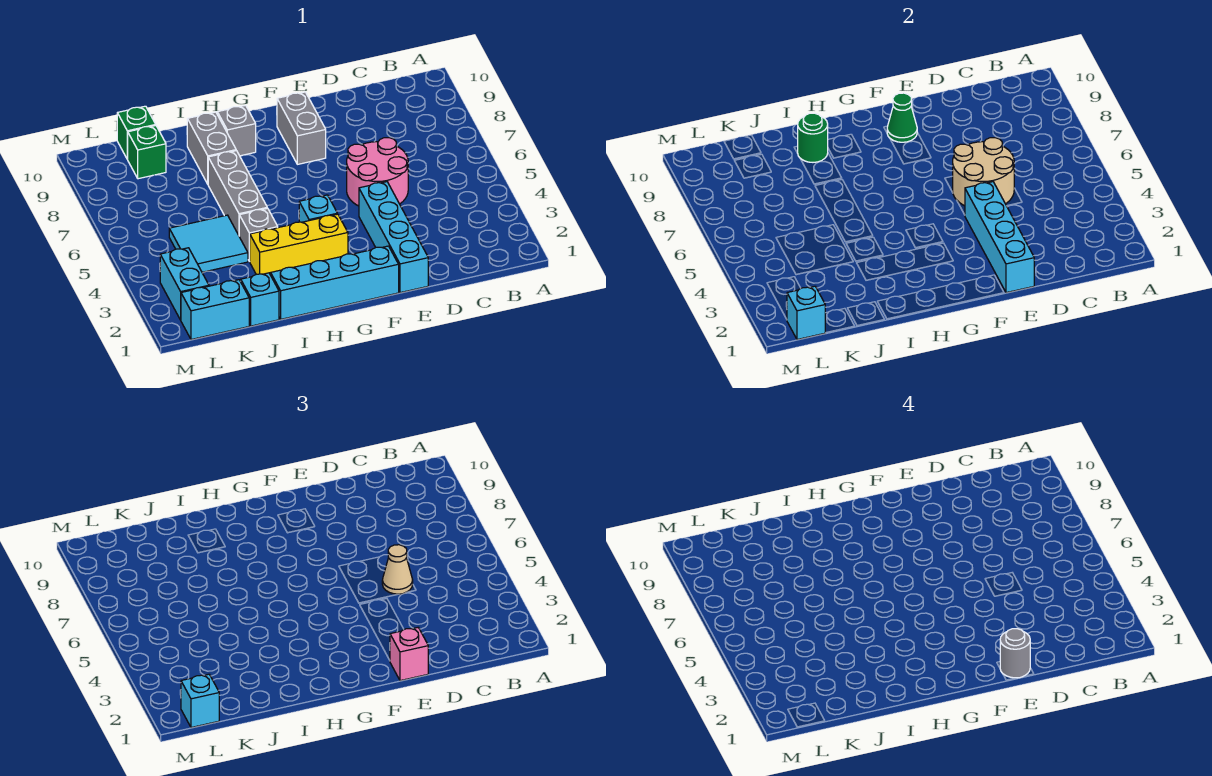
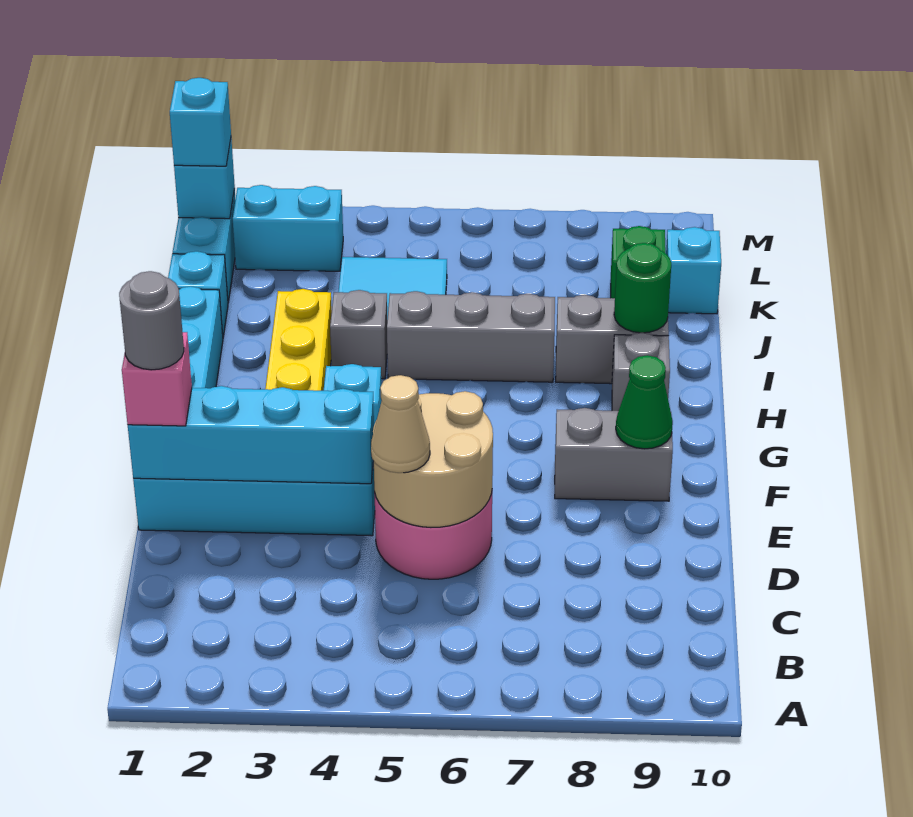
green 1x1 brick [117,106,156,159] -> cyan 1x1 brick [666,227,721,314]

